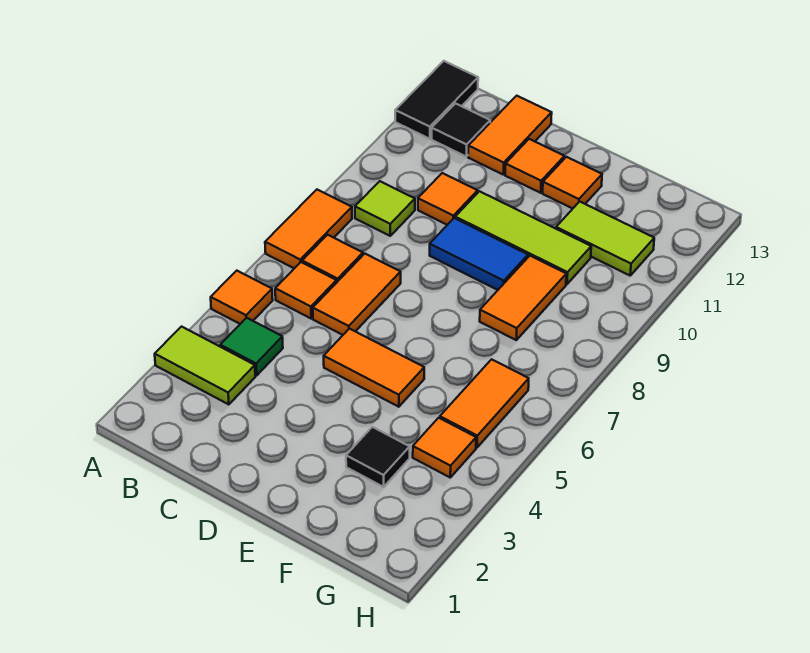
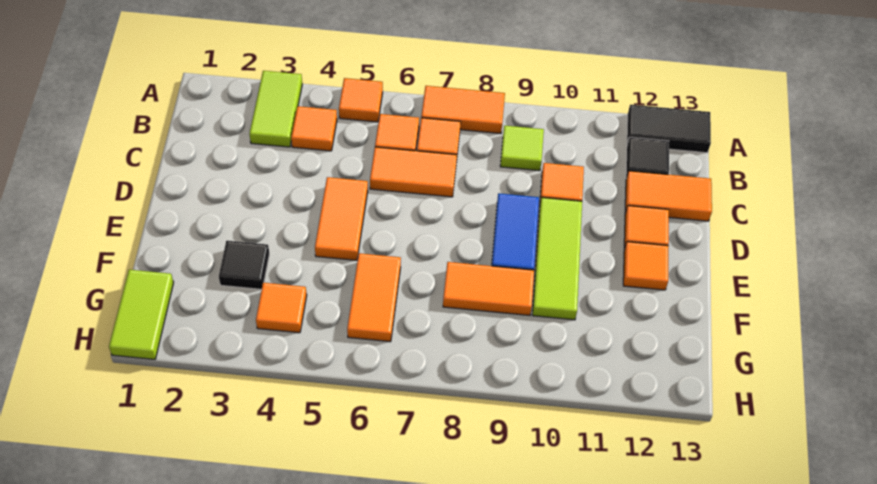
green 1x1 tile [220,318,283,375] -> orange 1x1 tile [291,106,337,151]
lime 1x2 tile [556,202,654,275] -> lime 1x2 tile moved to [109,270,174,359]
orange 1x2 tile [440,359,529,447] -> orange 1x2 tile turned to [347,253,401,342]

